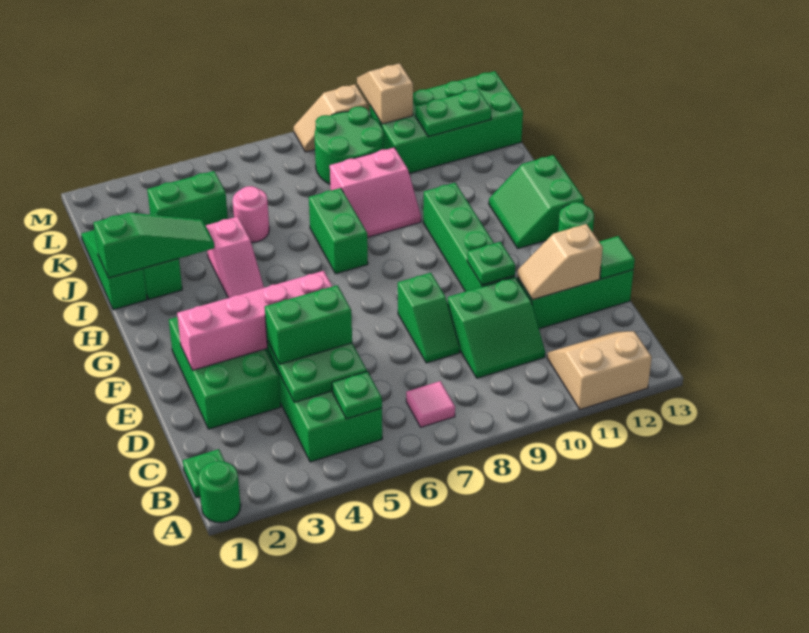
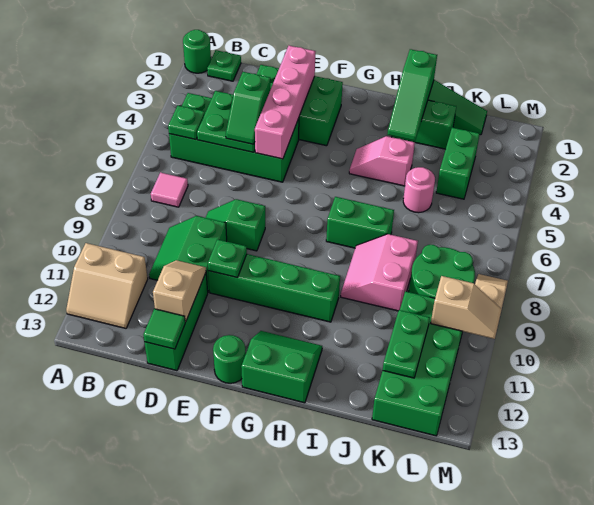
tan 2x2 slope [547,331,652,410] -> tan 2x2 slope turned to [66,243,148,328]
green 1x2 brick [265,285,352,364] -> green 1x2 slope [226,72,271,144]

